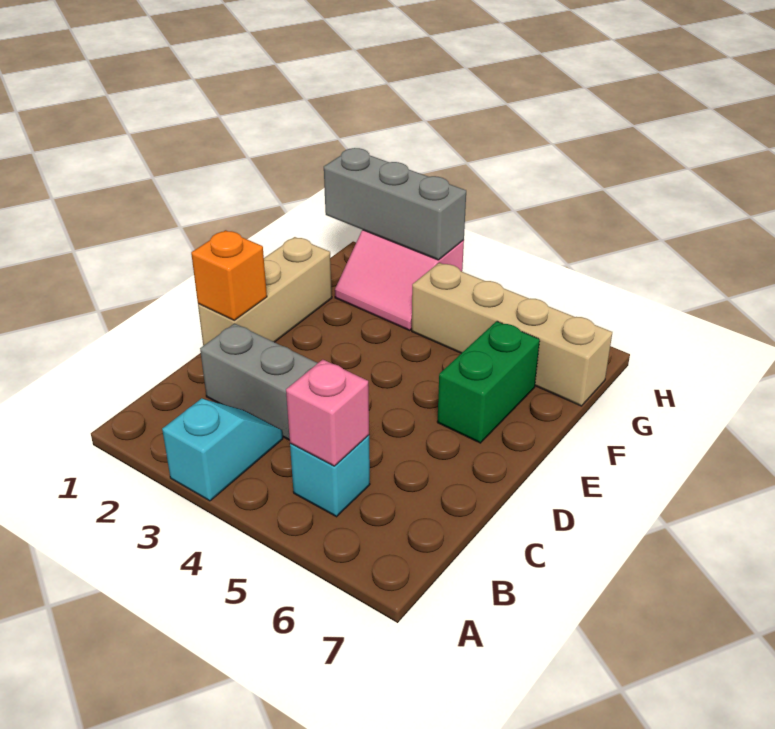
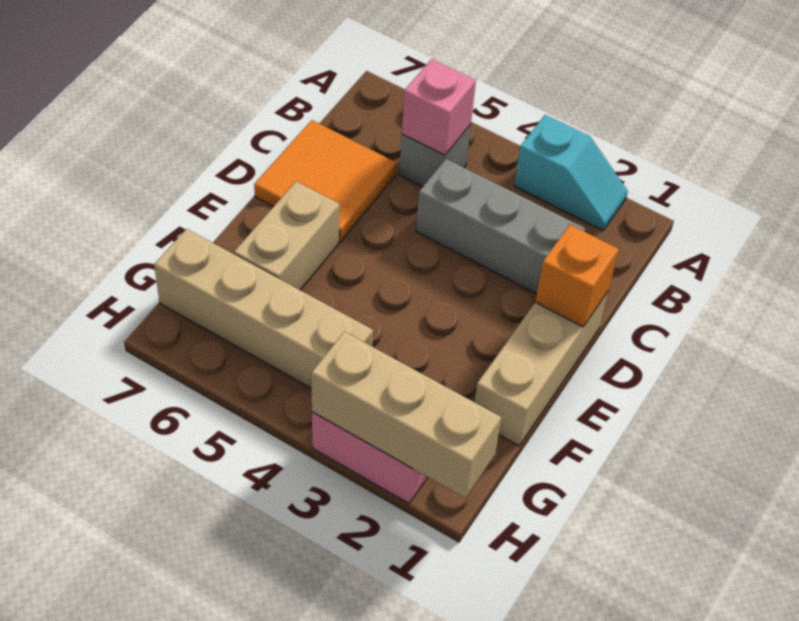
cyan 1x2 slope [162,398,283,501] -> cyan 1x2 slope turned to [514,115,628,230]
cyan 1x1 brick [290,435,370,517] -> grey 1x1 brick [399,124,471,187]
none -> orange 2x2 tile [254,120,396,242]
green 1x2 brick [437,321,540,443] -> tan 1x2 brick [234,181,340,290]
grey 1x3 brick [324,148,466,260] -> tan 1x3 brick [312,332,501,498]

